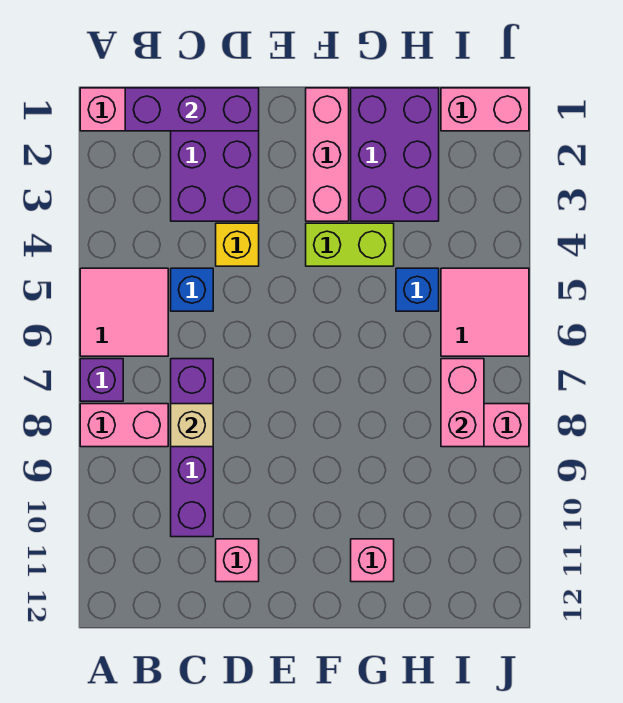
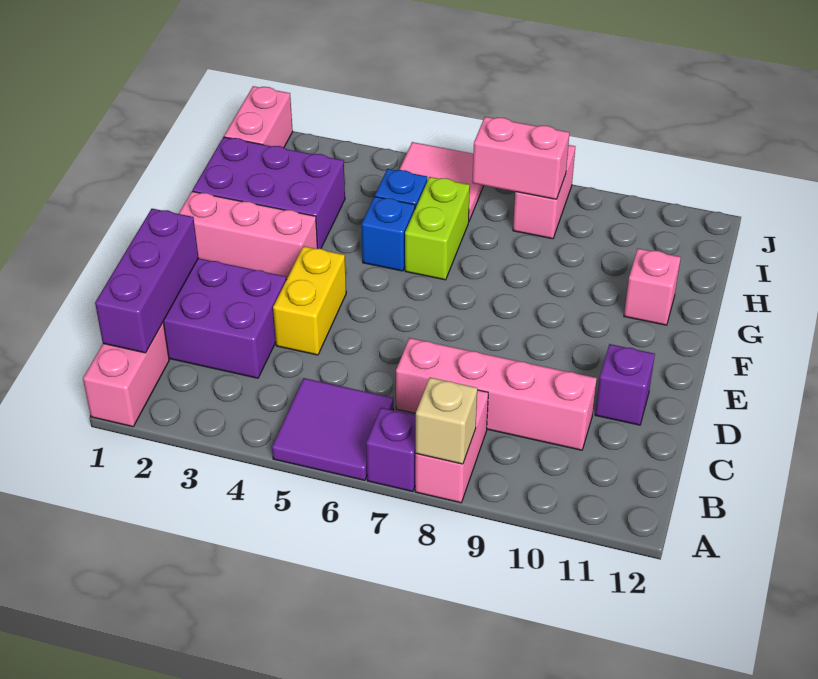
pink 2x2 tile [80,268,168,356] -> purple 2x2 tile [272,378,393,480]
blue 1x1 brick [171,268,213,311] -> blue 1x1 brick moved to [362,197,415,271]
purple 1x4 brick [171,359,213,537] -> pink 1x4 brick [396,338,597,450]
tan 1x1 brick [171,404,213,447] -> tan 1x1 brick moved to [416,377,477,464]
yellow 1x1 brick [216,223,259,266] -> yellow 1x2 brick [273,246,346,355]
pink 1x1 brick [216,539,259,582] -> purple 1x1 brick [595,344,655,425]
lime 1x2 brick [306,223,394,266] -> lime 1x2 brick moved to [405,177,470,280]

